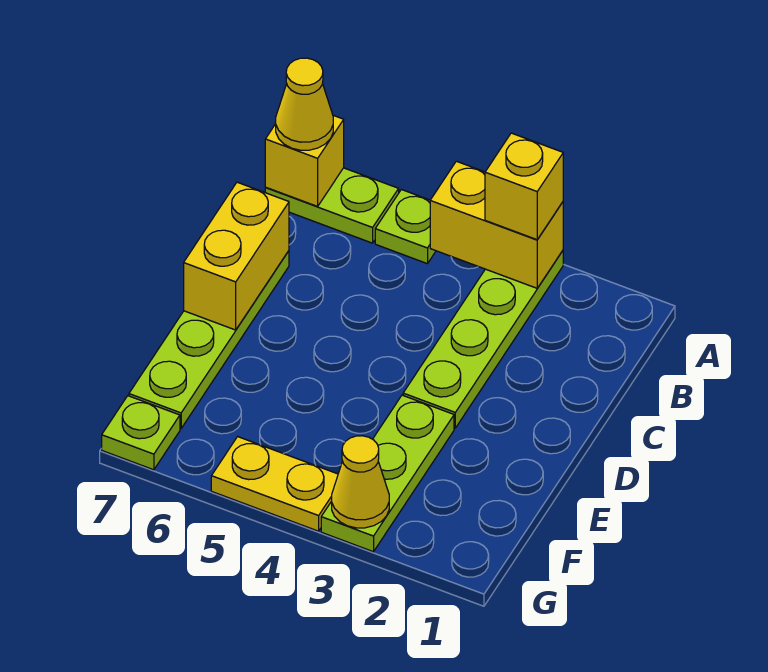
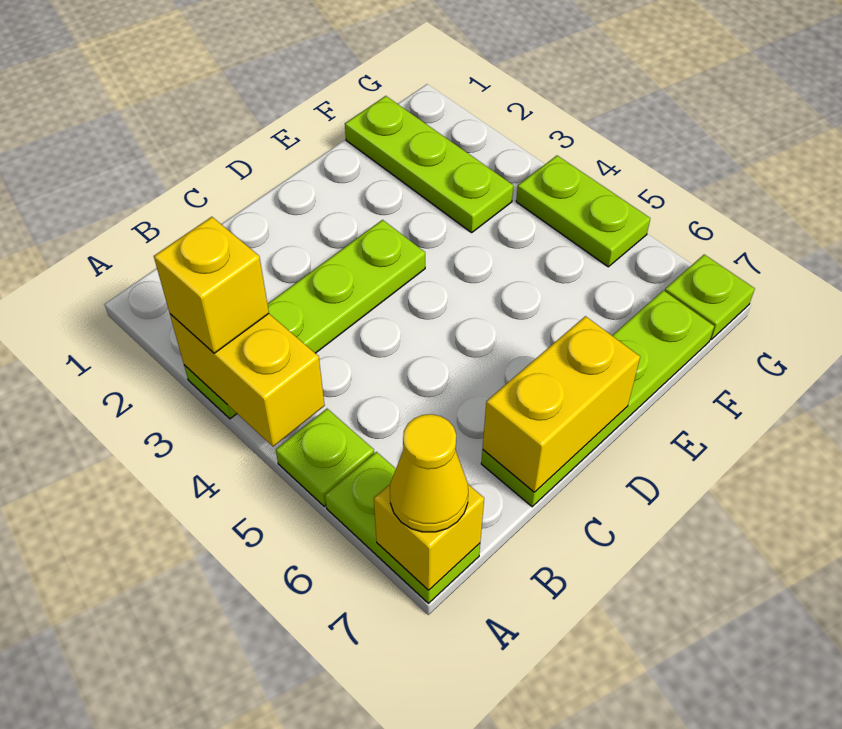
lime 1x3 plate [321,395,454,552] -> lime 1x3 plate turned to [345,96,513,233]
yellow 1x1 cone [332,436,389,528] -> none
yellow 1x2 plate [211,437,338,531] -> lime 1x2 plate [516,156,650,267]

